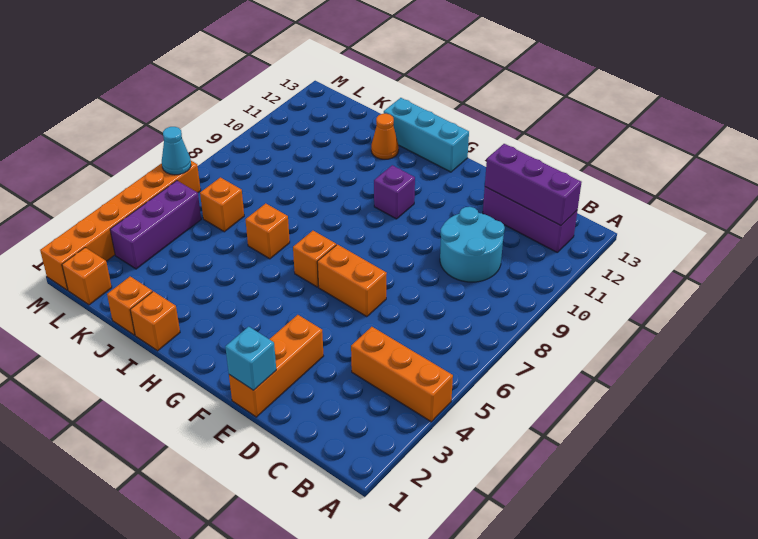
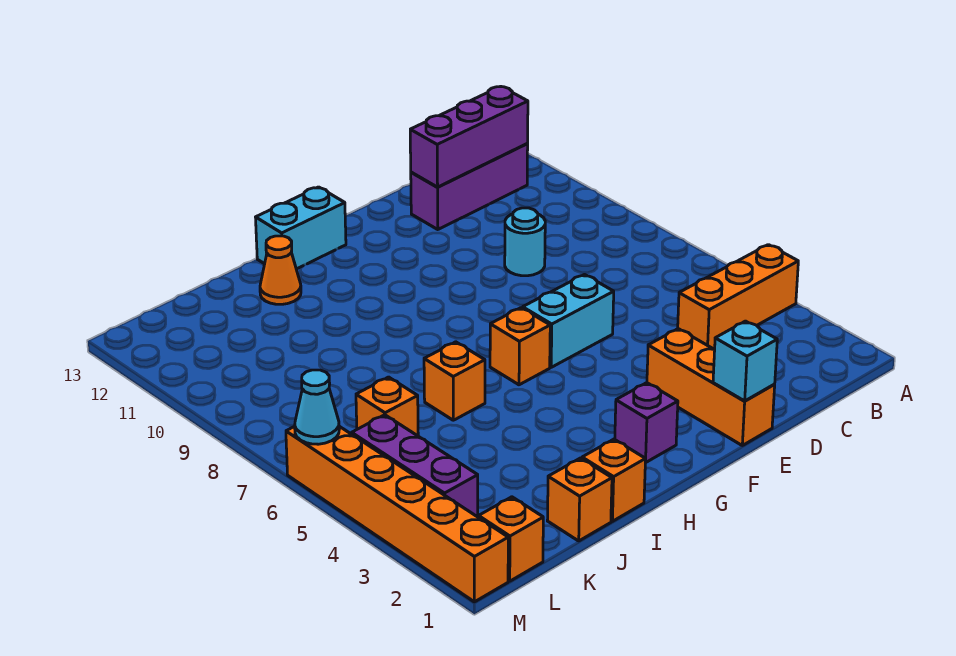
cyan 2x2 round brick [440,207,505,282] -> cyan 1x1 round brick [505,208,545,276]
orange 1x2 brick [317,244,387,317] -> cyan 1x2 brick [523,275,614,367]
purple 1x1 brick [374,165,415,219] -> purple 1x1 brick moved to [615,383,678,463]
cyan 1x3 brick [384,98,469,172] -> cyan 1x2 brick [256,187,346,269]

